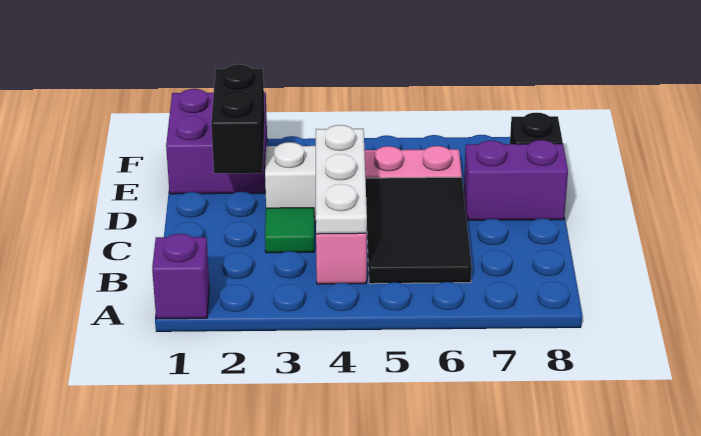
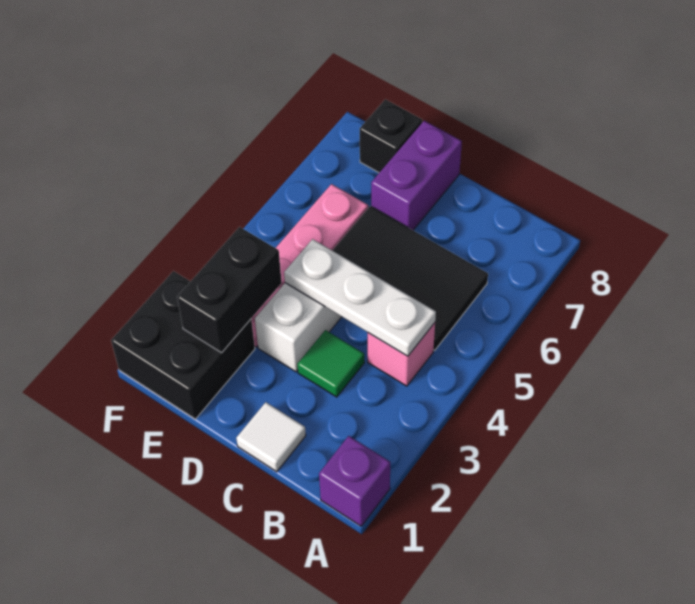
none -> white 1x1 tile [236,402,306,472]
black 1x2 brick [211,64,265,173] -> black 1x2 brick turned to [177,227,282,353]
purple 2x2 brick [166,89,267,194] -> black 2x2 brick [111,271,255,419]

